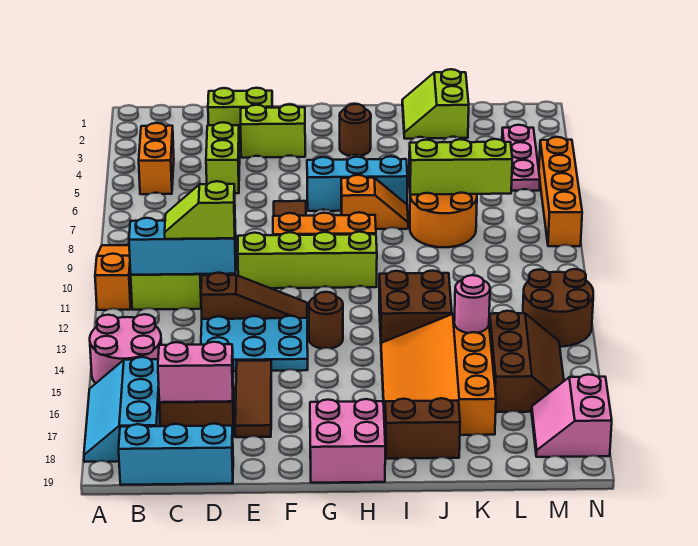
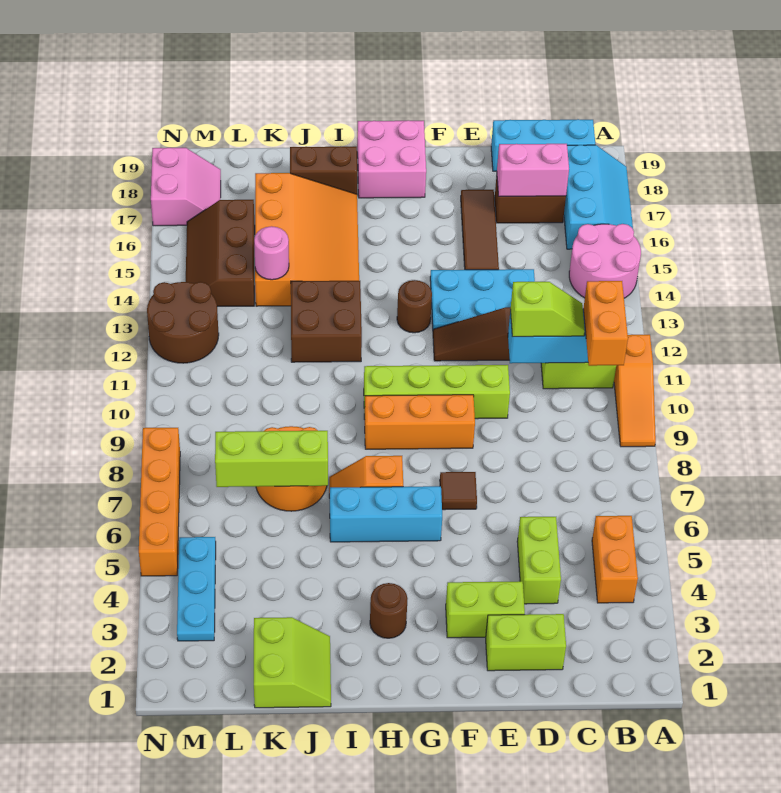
none -> orange 1x2 brick [583,281,628,366]
pink 1x3 plate [502,125,540,191] -> cyan 1x3 plate [177,537,216,641]

